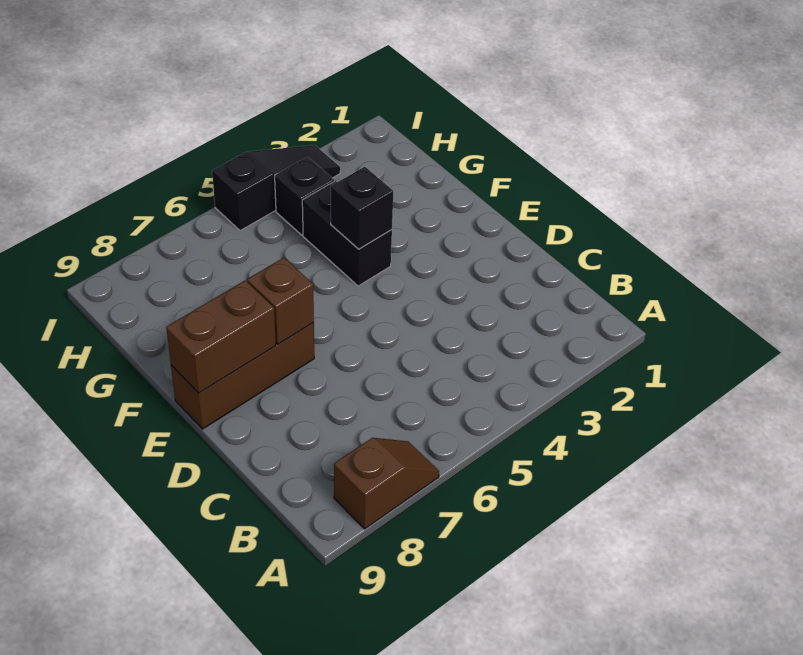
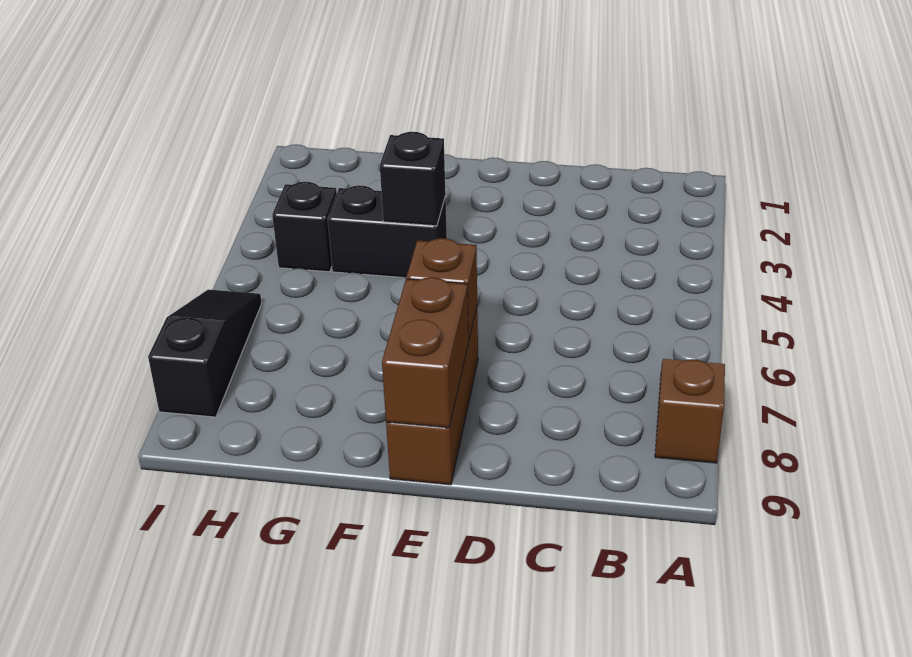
black 1x3 slope [212,145,340,231] -> black 1x3 slope moved to [148,289,262,417]

